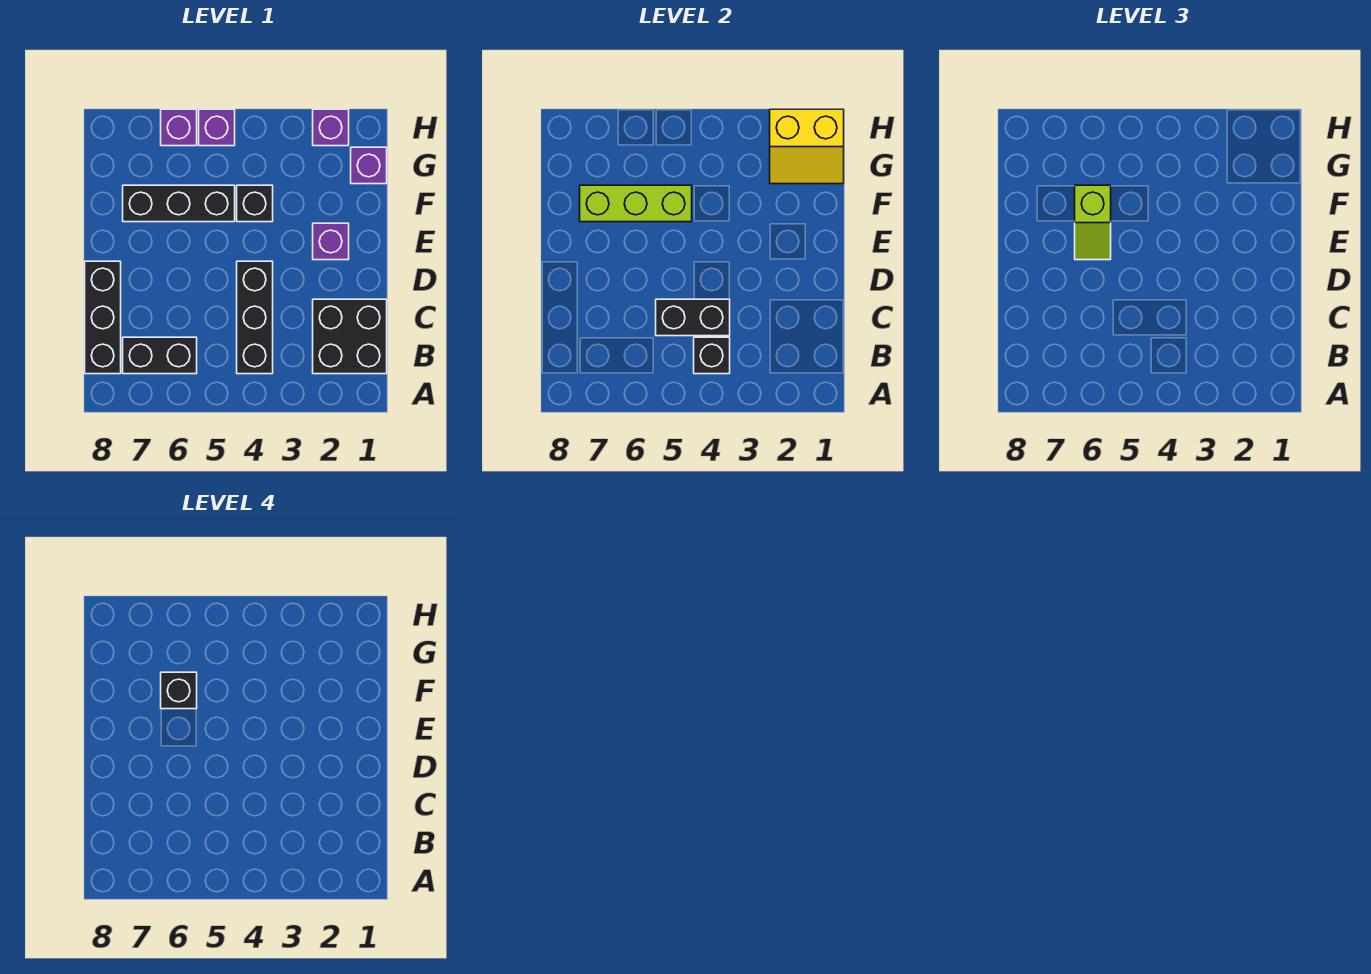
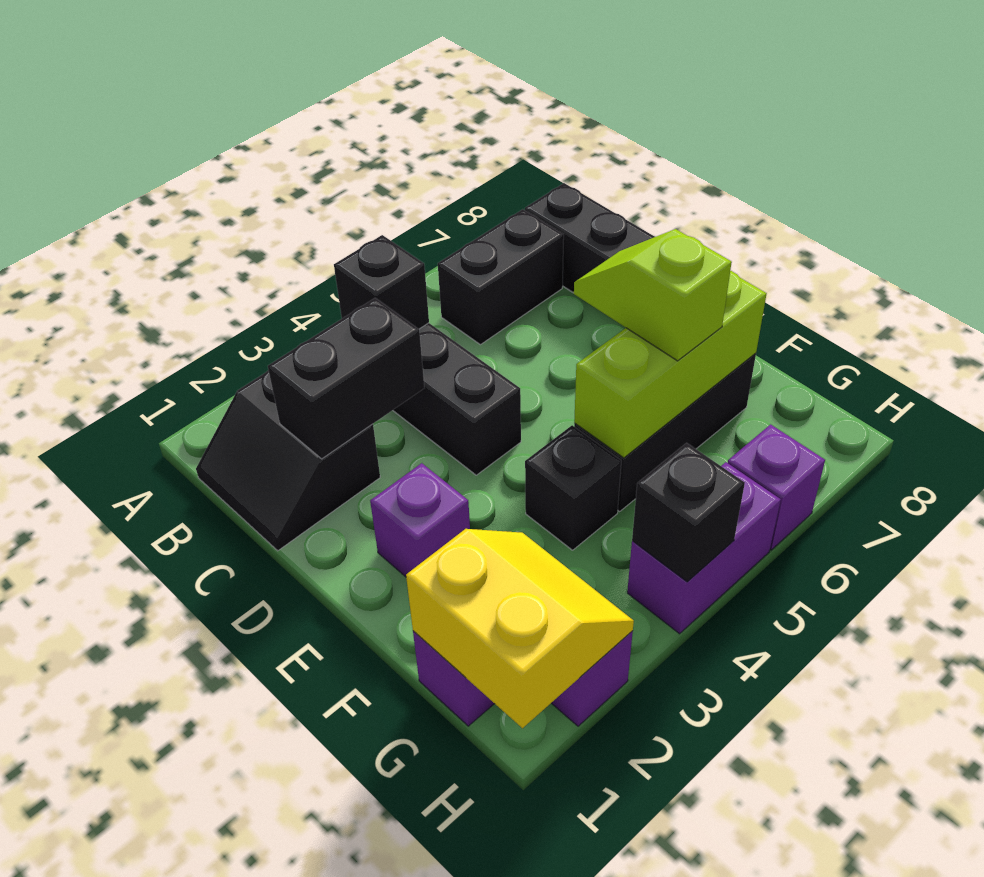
black 2x2 brick [313,299,387,374] -> black 2x2 slope [196,370,380,551]
black 1x2 brick [656,299,730,336] -> black 1x2 brick moved to [268,298,424,459]
black 1x1 brick [161,672,197,709] -> black 1x1 brick moved to [632,443,745,582]
yellow 2x2 slope [770,109,844,184] -> yellow 2x2 slope turned to [406,529,634,728]
purple 1x1 brick [199,109,235,146] -> purple 1x2 brick [627,462,781,634]

